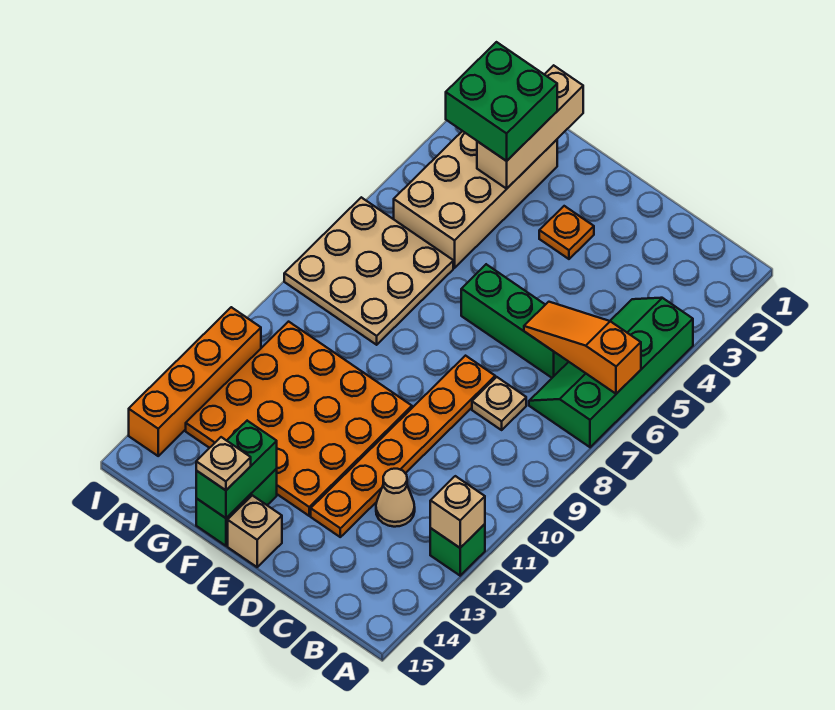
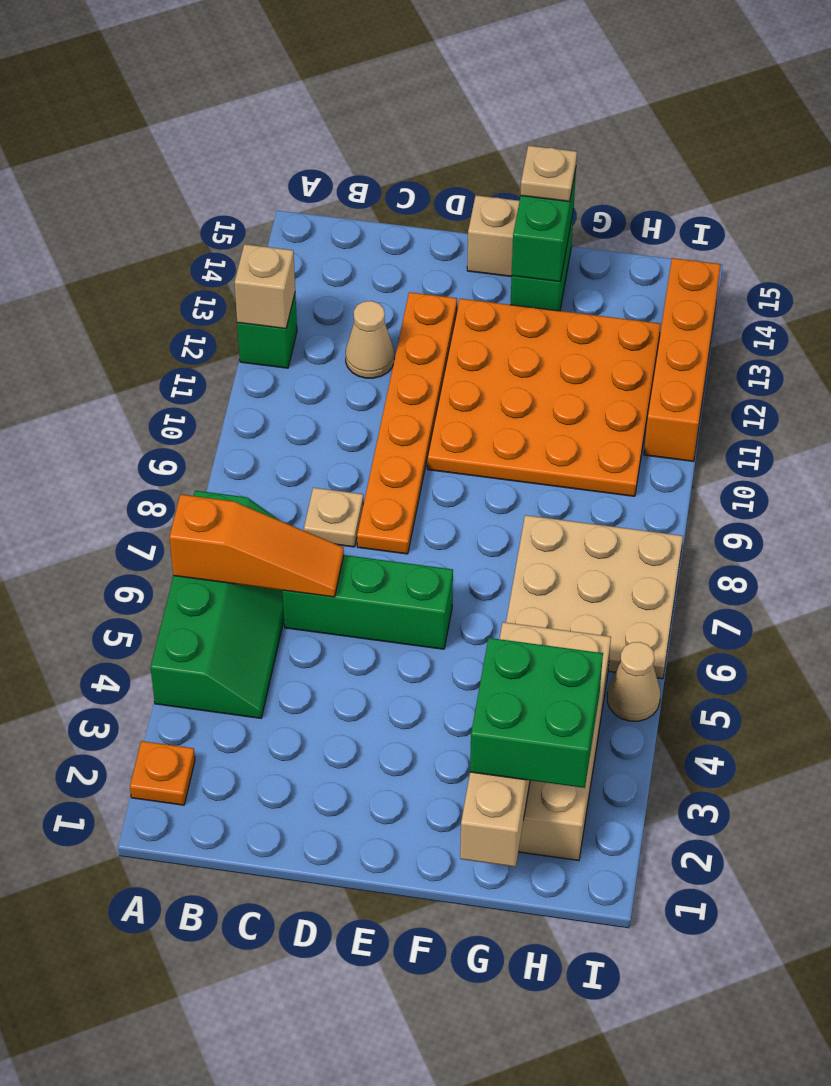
orange 1x1 plate [539,206,594,259] -> orange 1x1 plate moved to [130,741,195,805]
none -> tan 1x1 cone [607,642,660,721]

